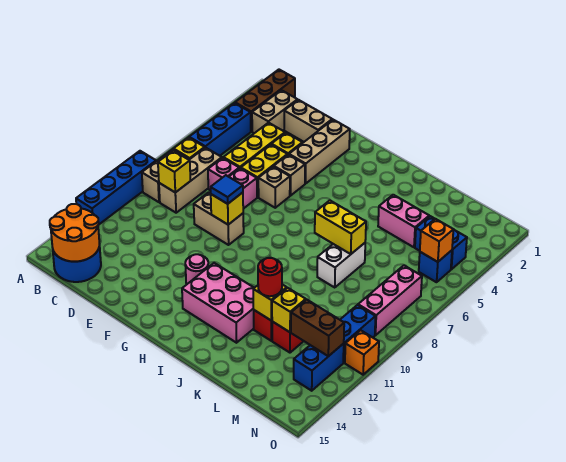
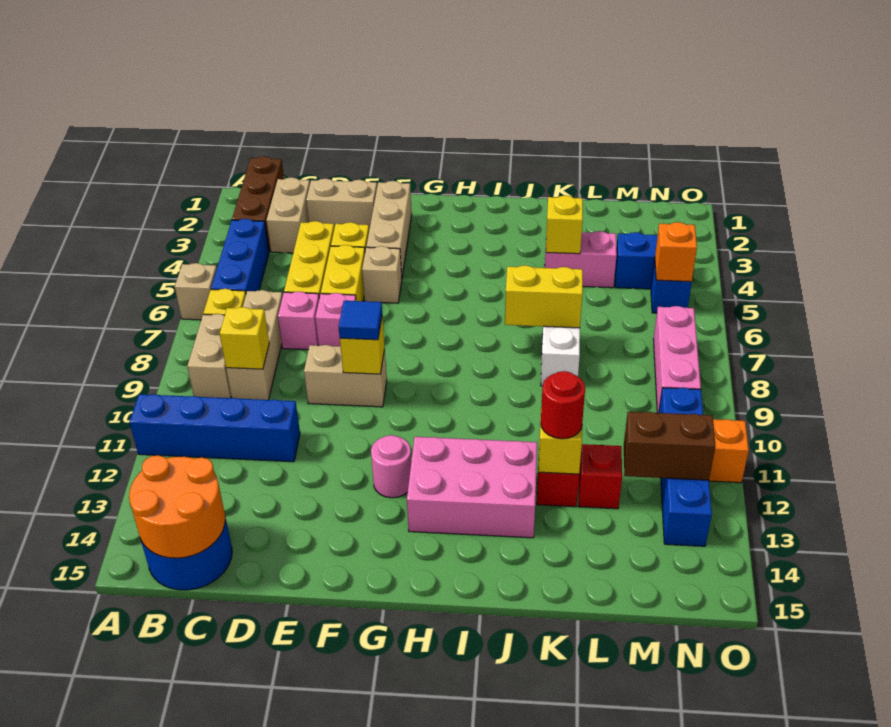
blue 1x4 brick [76,151,156,224] -> blue 1x4 brick turned to [130,394,300,462]
tan 1x1 brick [258,166,290,208] -> tan 1x1 brick moved to [175,263,217,320]
yellow 1x1 brick [272,288,306,332] -> yellow 1x1 brick moved to [546,195,583,254]

